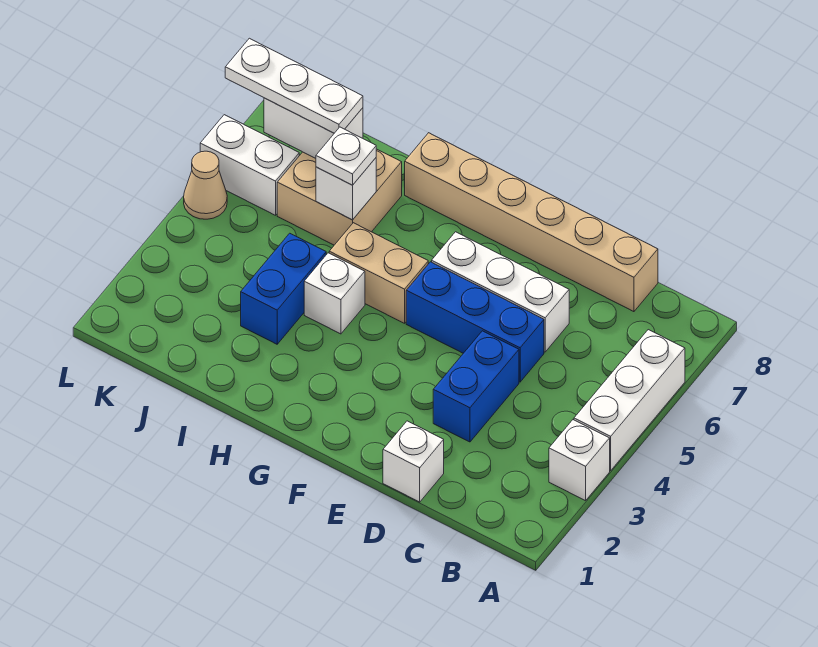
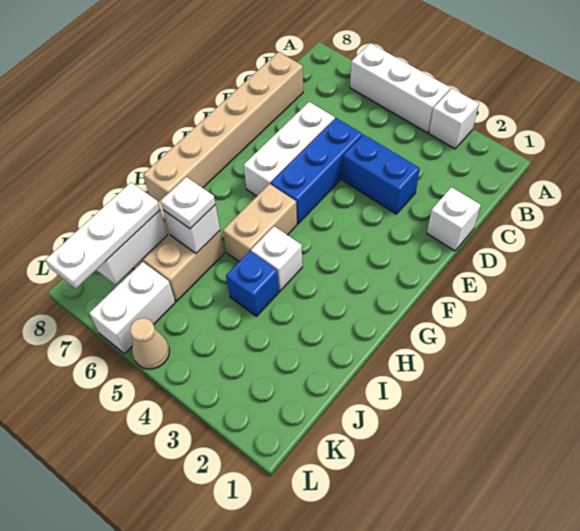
blue 1x2 brick [241,233,326,344] -> blue 1x1 brick [226,251,279,316]

